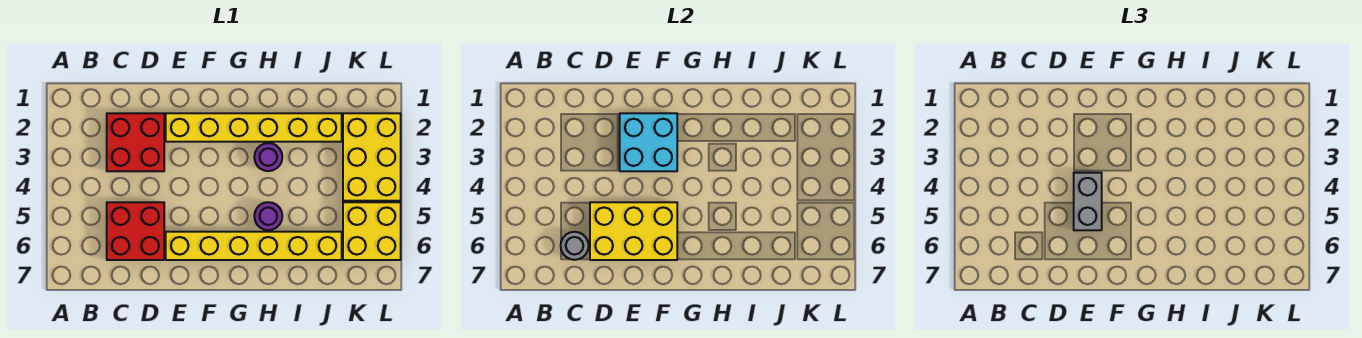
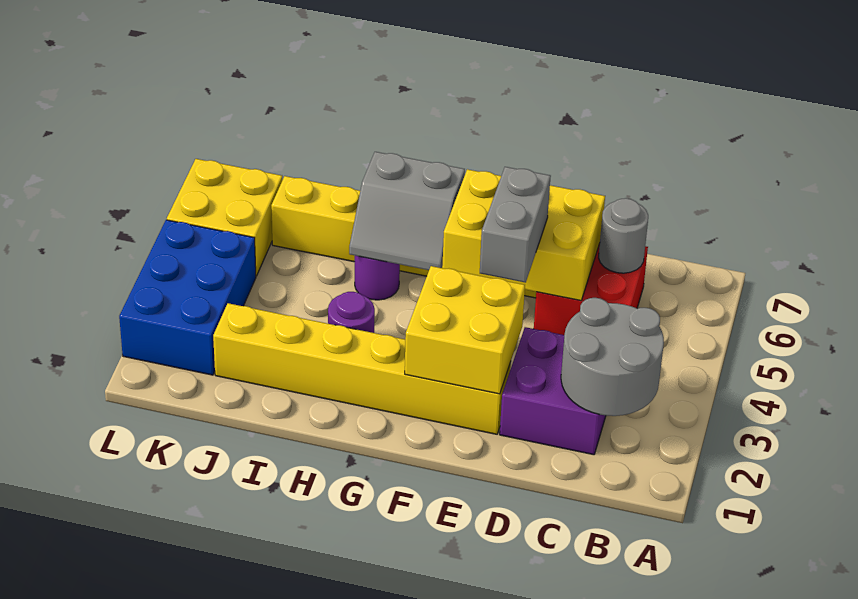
none -> grey 2x2 round brick [561,298,664,416]
red 2x2 brick [107,113,164,171] -> purple 2x2 brick [500,327,606,455]
cyan 2x2 brick [620,113,677,171] -> yellow 2x2 brick [405,266,525,394]
none -> grey 2x2 slope [349,152,465,270]
yellow 2x3 brick [343,113,401,201] -> blue 2x3 brick [119,220,256,375]

